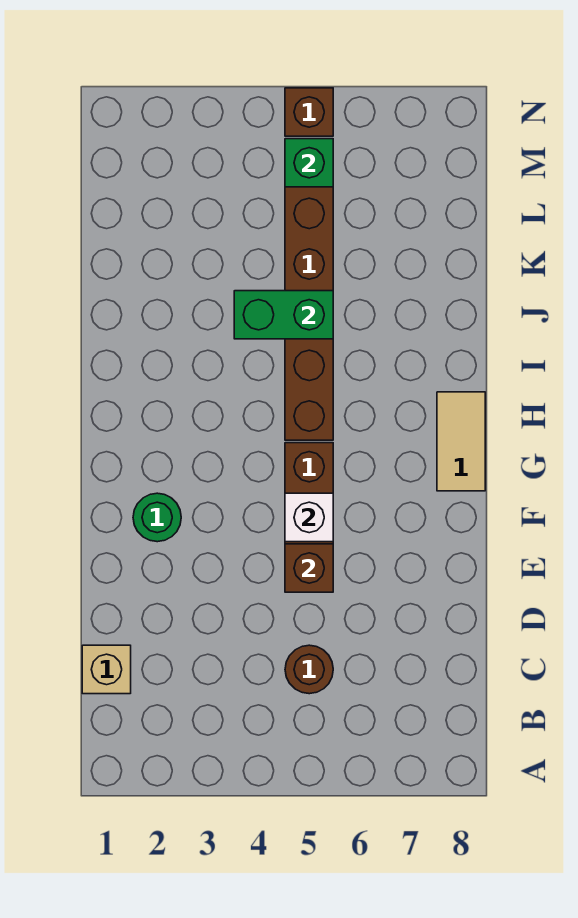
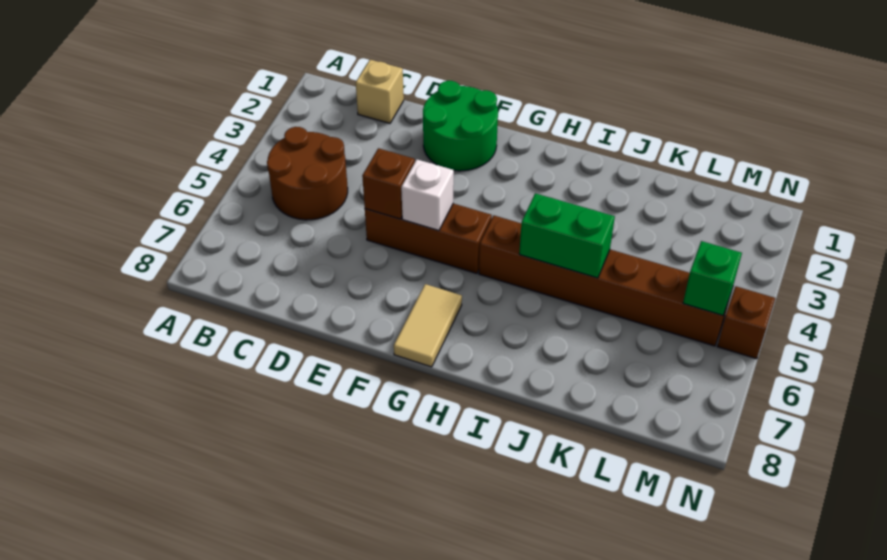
brown 1x1 round brick [285,645,333,694] -> brown 2x2 round brick [267,127,348,220]
green 1x1 round brick [133,493,181,542] -> green 2x2 round brick [423,81,498,171]
tan 1x2 tile [437,392,485,491] -> tan 1x2 tile turned to [394,284,462,367]
green 1x2 brick [234,291,333,339] -> green 1x2 brick turned to [519,193,615,278]

